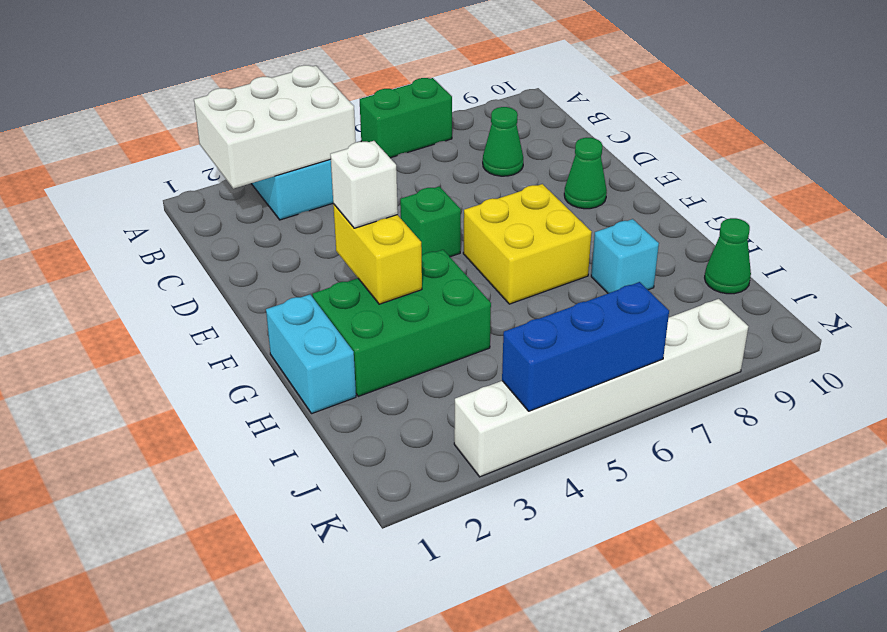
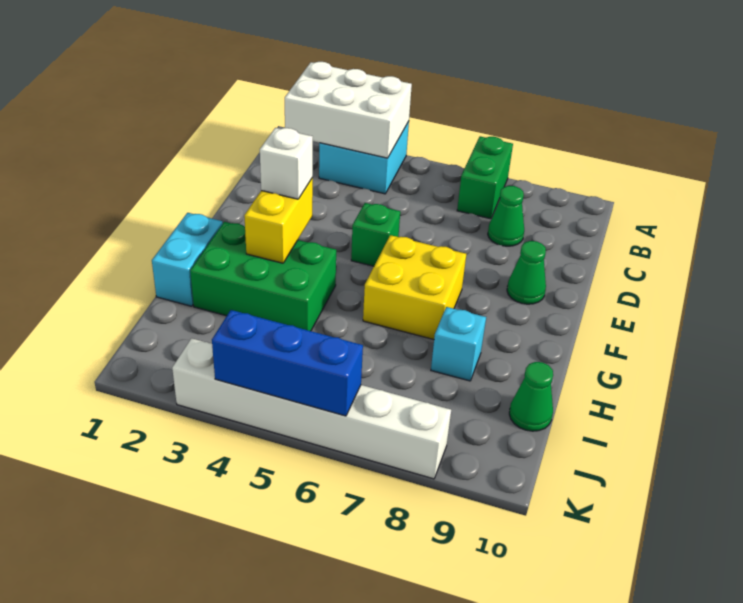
green 1x2 brick [360,78,452,158] -> green 1x2 brick turned to [457,136,513,219]

